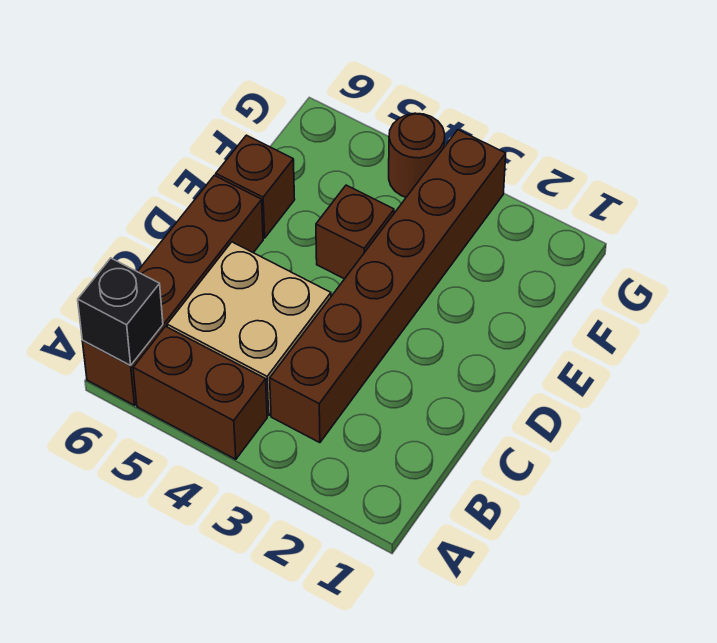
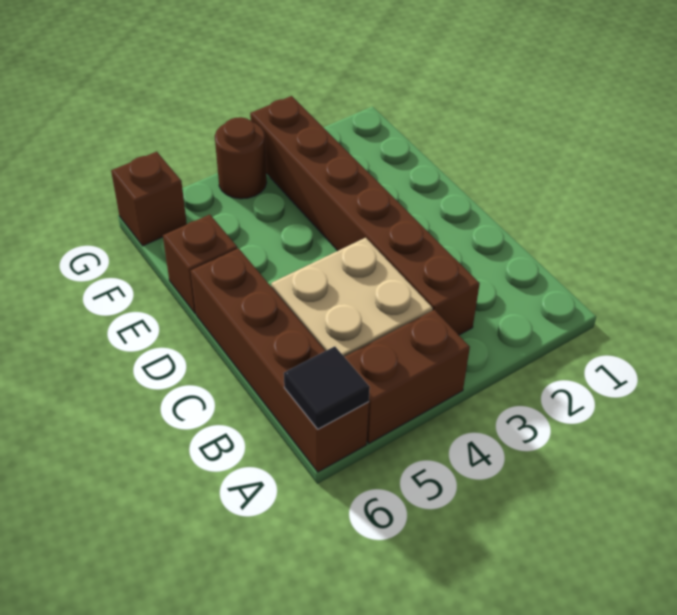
black 1x1 brick [78,258,163,365] -> black 1x1 tile [284,346,370,429]
brown 1x1 brick [316,185,394,279] -> brown 1x1 brick moved to [111,152,187,246]

